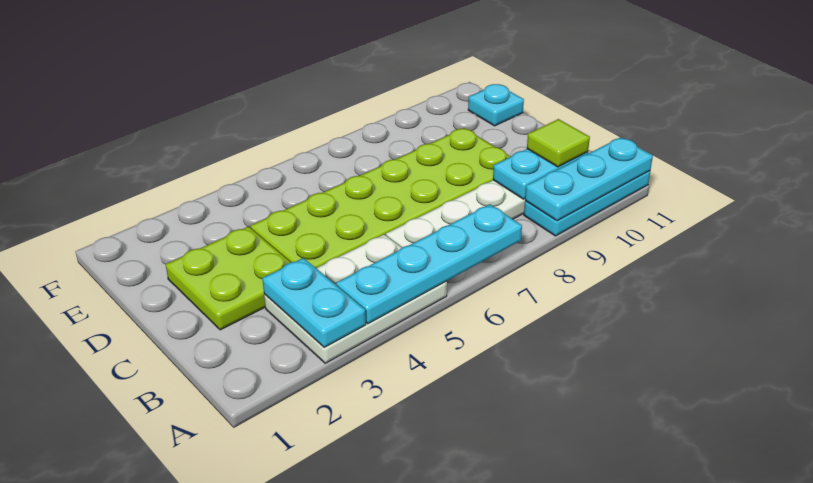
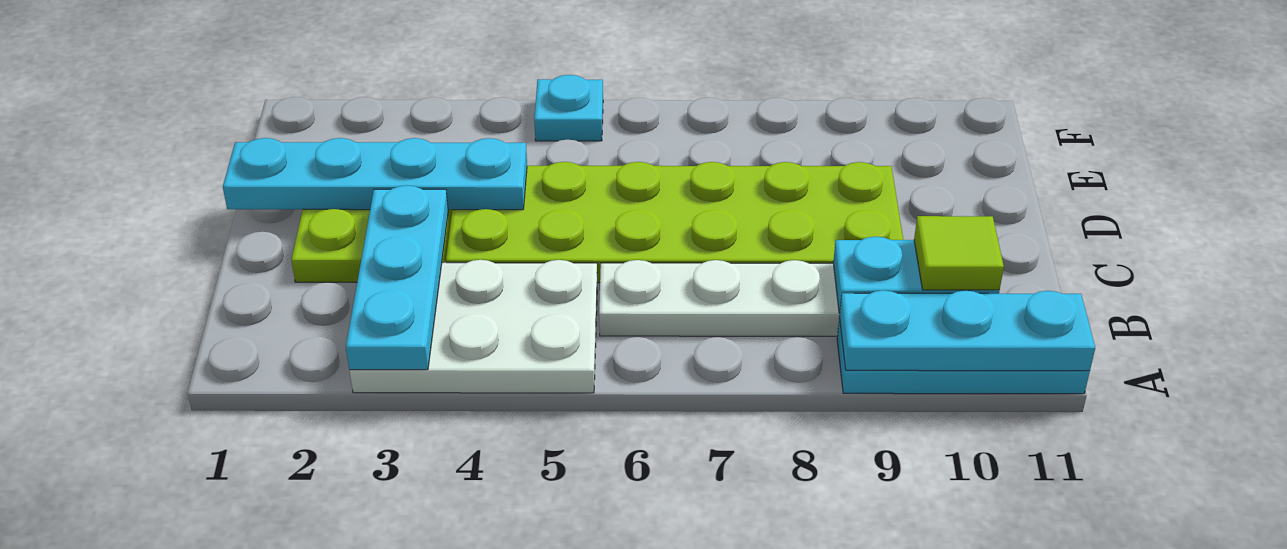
cyan 1x2 plate [262,258,366,347] -> cyan 1x3 plate [346,185,448,370]
cyan 1x4 plate [336,204,522,324] -> cyan 1x4 plate moved to [223,138,527,210]
cyan 1x1 plate [468,84,524,126] -> cyan 1x1 plate moved to [534,75,603,141]

